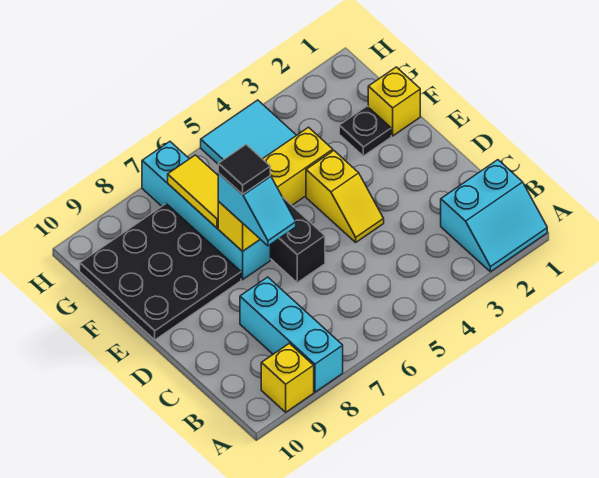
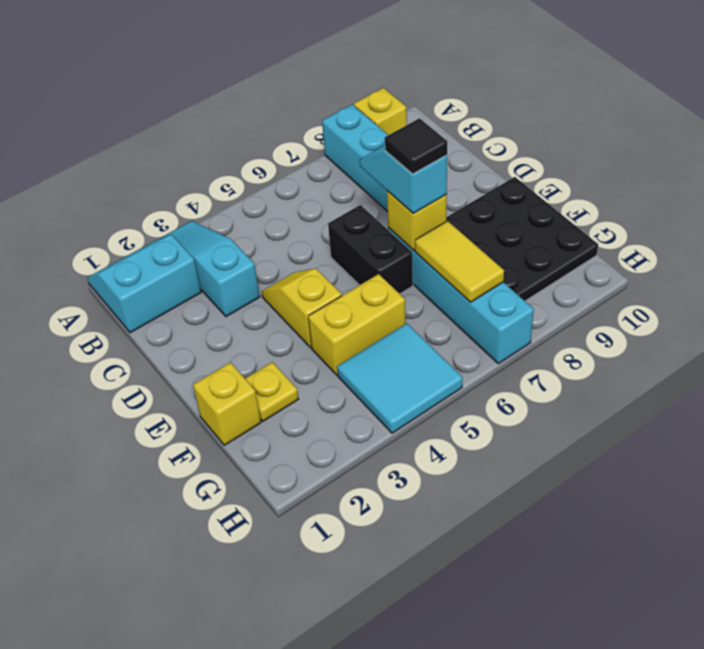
none -> cyan 1x3 slope [159,221,260,317]
black 1x1 plate [339,106,391,156] -> yellow 1x1 plate [245,362,298,421]

